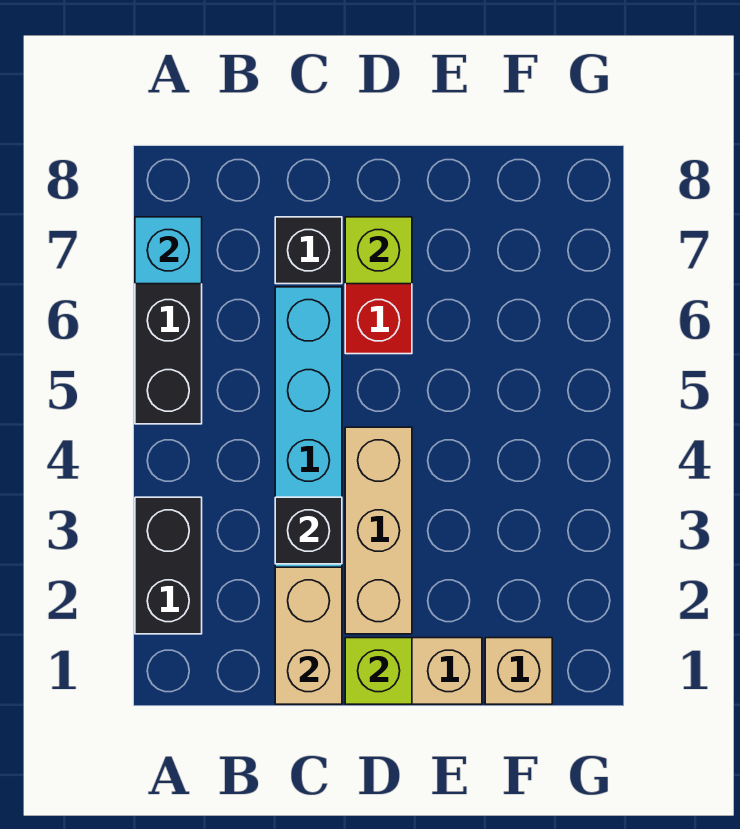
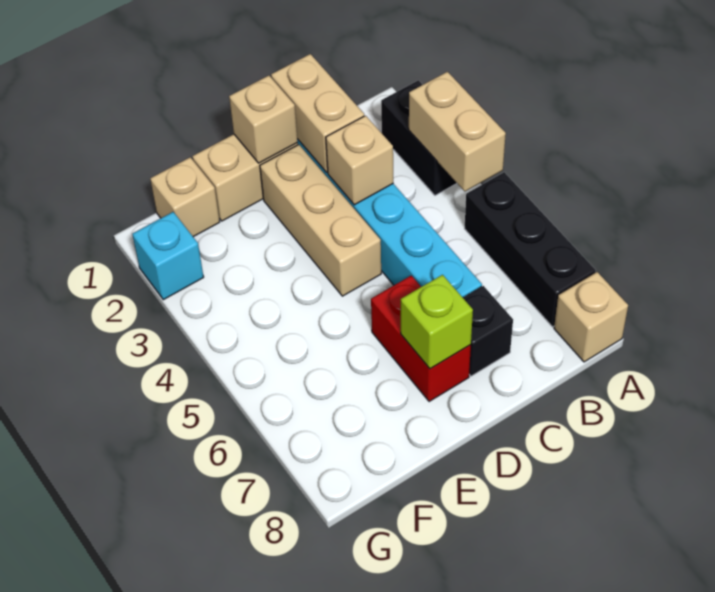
none -> tan 1x2 brick [409,72,506,191]
cyan 1x1 brick [135,217,202,284] -> cyan 1x1 brick moved to [132,212,204,300]
none -> tan 1x1 brick [554,272,628,362]
black 1x1 brick [275,497,342,564] -> tan 1x1 brick [326,116,393,205]
lime 1x1 brick [345,638,412,704] -> tan 1x1 brick [229,76,298,163]

